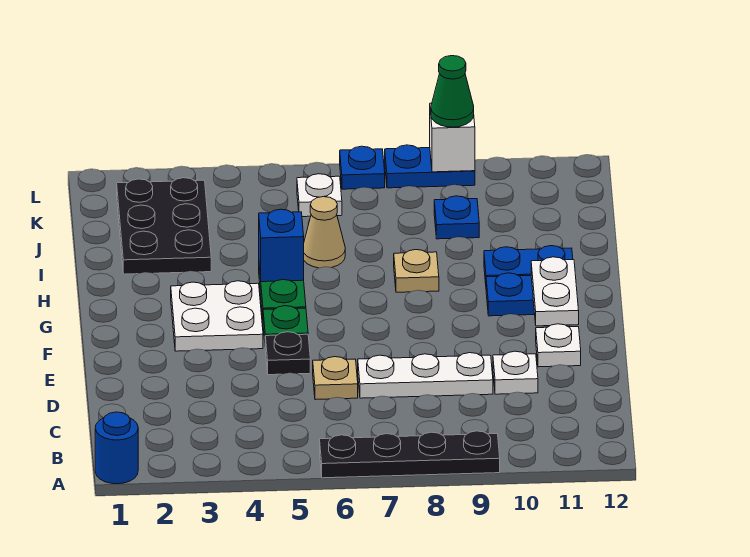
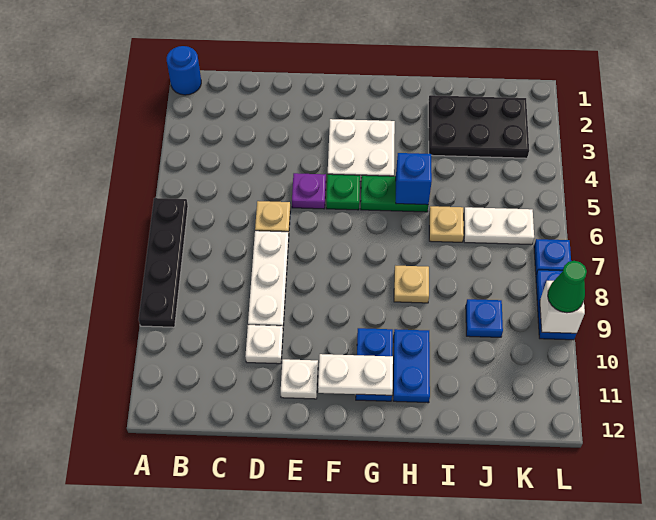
black 1x1 plate [265,332,310,375] -> purple 1x1 plate [292,173,326,209]
tan 1x1 cone [304,197,345,268] -> tan 1x1 plate [429,206,464,242]
white 1x1 plate [297,174,342,217] -> white 1x2 plate [464,207,534,245]

